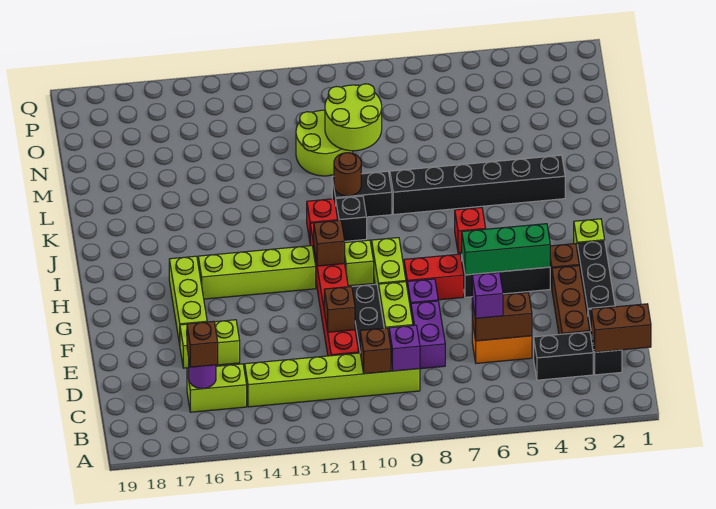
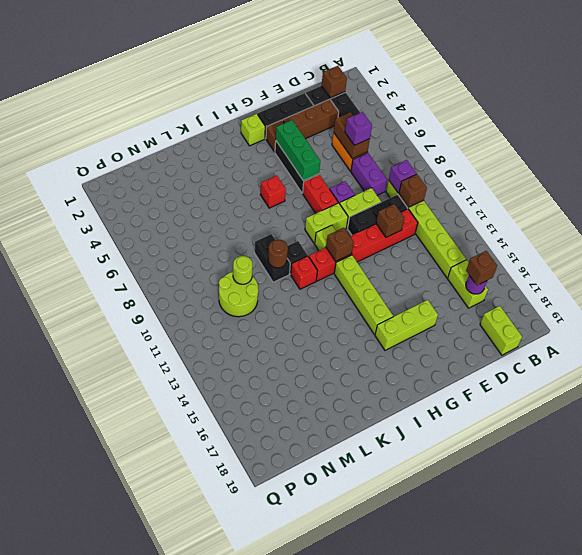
brown 1x2 brick [591,304,651,352] -> brown 1x1 brick [322,66,347,98]
purple 1x2 brick [411,301,445,369] -> purple 1x2 brick turned to [351,153,387,195]
lime 1x2 brick [180,320,240,368] -> lime 1x2 brick moved to [480,306,522,355]
black 1x6 brick [390,155,565,214] -> none
lime 2x2 round brick [325,84,382,151] -> lime 1x1 round brick [233,256,252,284]

